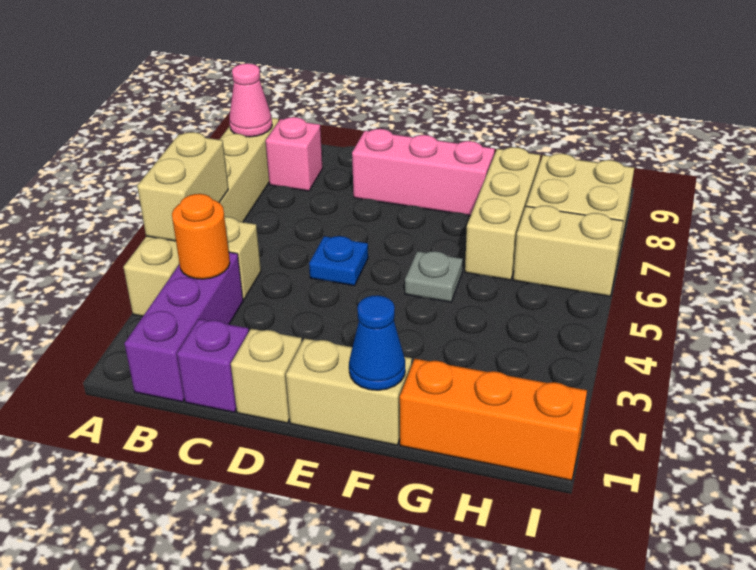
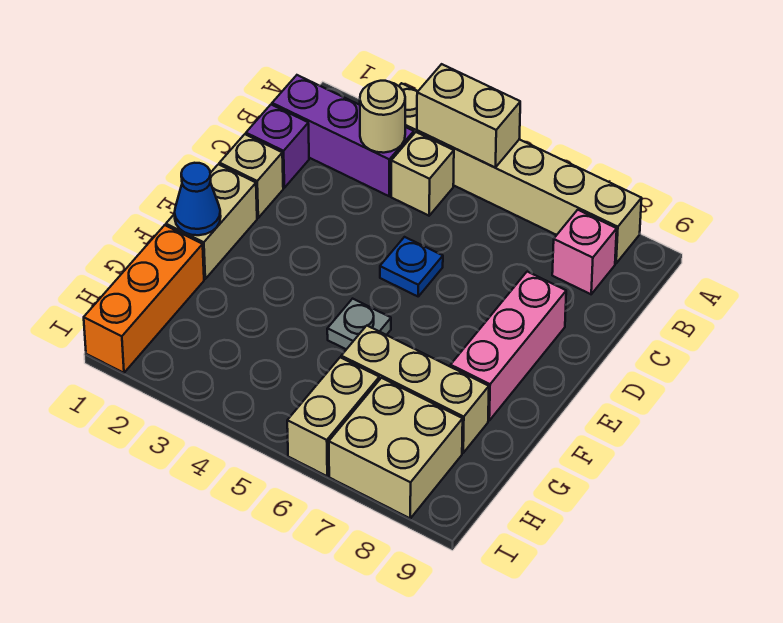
pink 1x1 cone [229,63,272,137] -> none
orange 1x1 round brick [172,194,230,279] -> tan 1x1 round brick [360,81,405,153]

